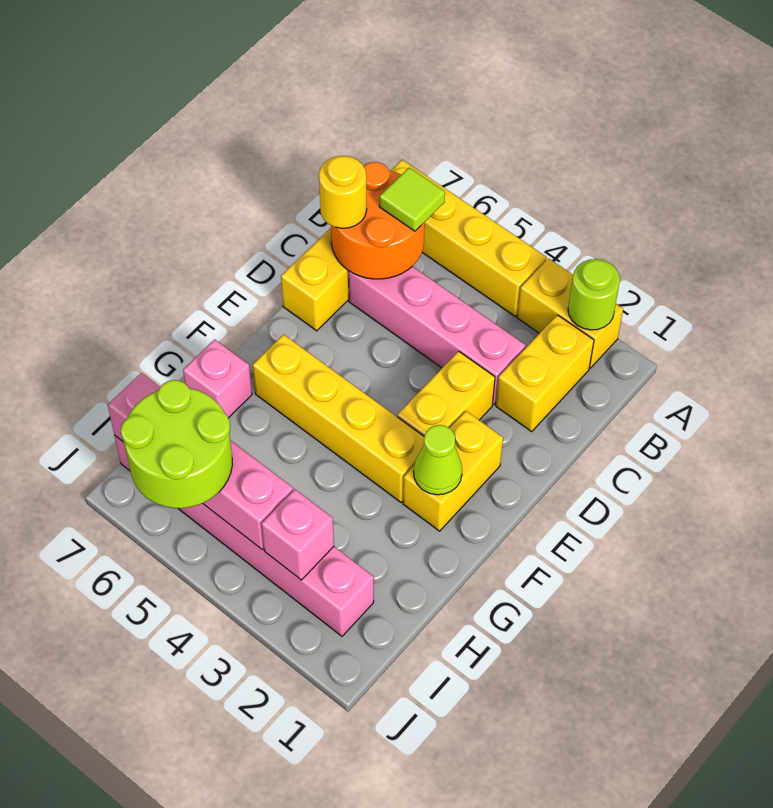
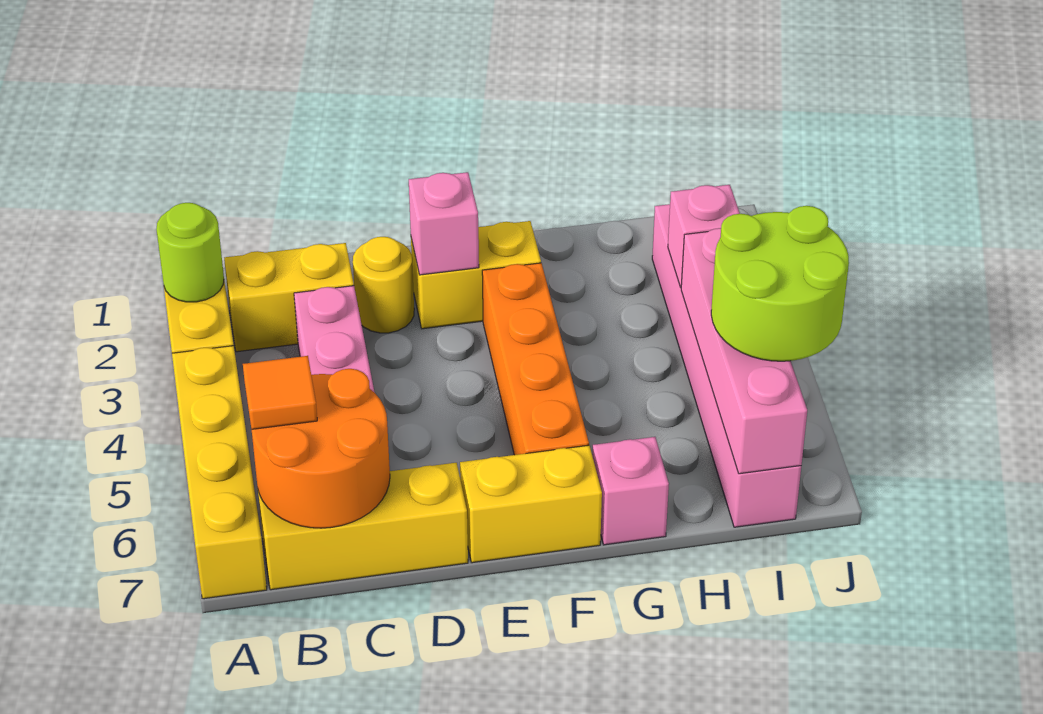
lime 1x1 tile [379,167,445,231] -> orange 1x1 tile [243,356,317,429]
yellow 1x1 round brick [319,156,367,228] -> yellow 1x1 round brick moved to [353,237,414,333]
yellow 1x2 brick [397,351,495,436] -> yellow 1x2 brick moved to [460,445,602,563]
none -> pink 1x1 brick [409,172,479,275]
lime 1x1 cone [414,425,462,495] -> none
yellow 1x4 brick [253,335,424,502] -> orange 1x4 brick [482,263,589,455]

